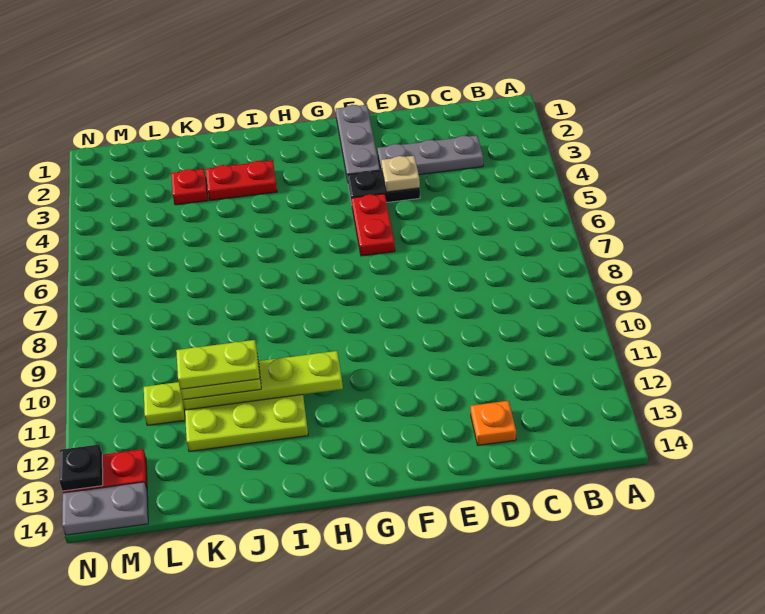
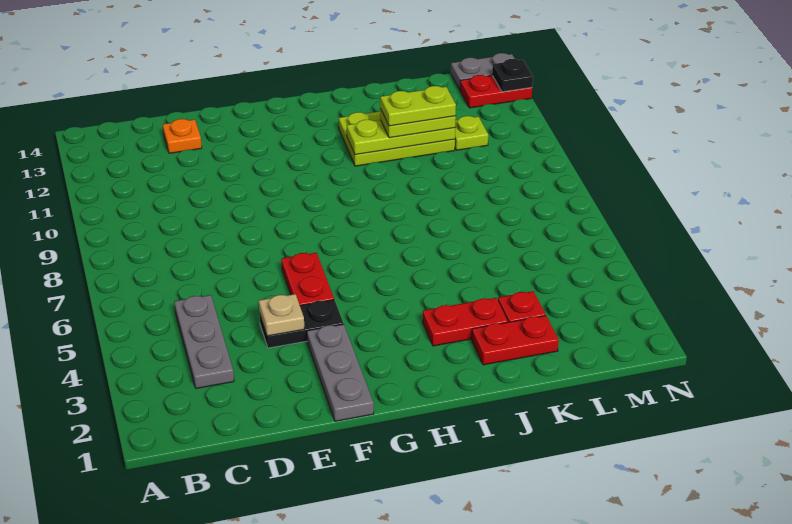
grey 1x3 plate [377,135,483,175] -> grey 1x3 plate turned to [174,295,234,388]
lime 1x4 plate [183,351,343,410] -> lime 1x3 plate [347,120,455,155]
none -> red 1x2 plate [472,316,559,365]

